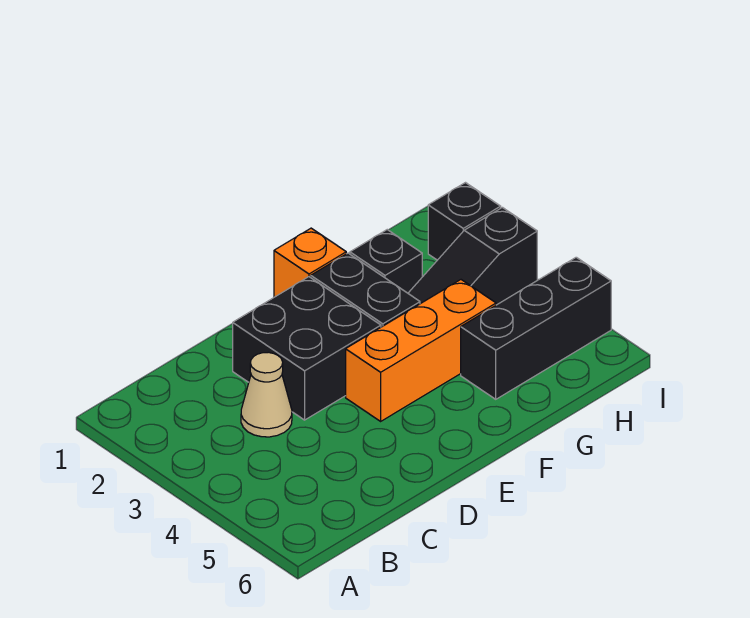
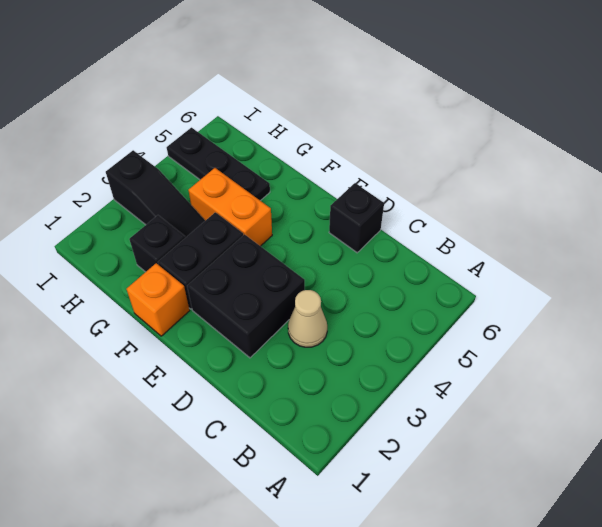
orange 1x3 brick [346,280,496,421] -> orange 1x2 brick [188,168,272,246]
black 1x3 brick [461,257,611,399] -> black 1x3 plate [167,128,270,201]
black 1x1 brick [428,183,501,260] -> black 1x1 brick moved to [329,183,384,253]

